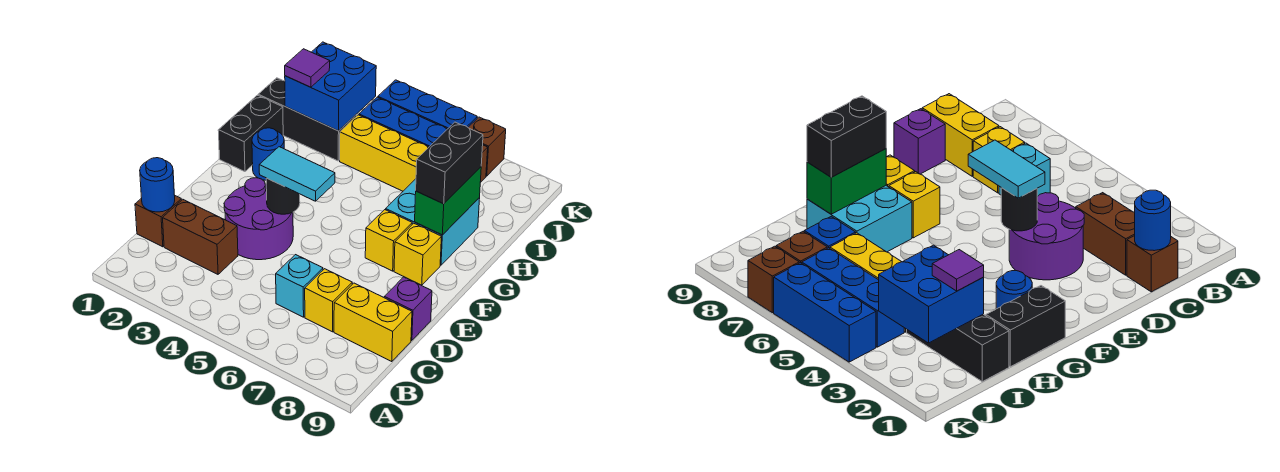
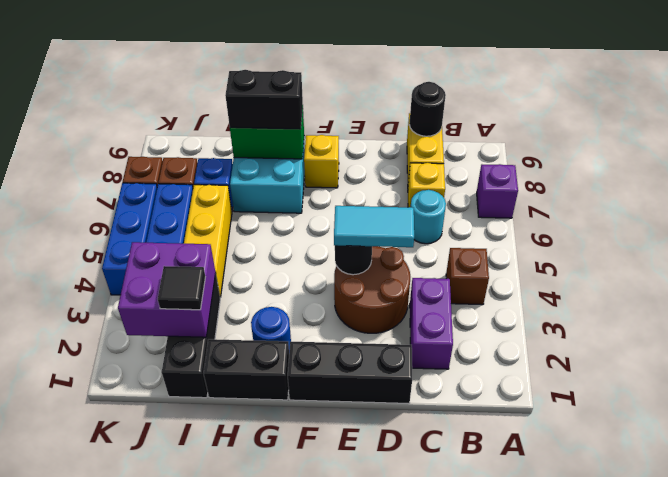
brown 1x1 brick [135,196,181,247] -> brown 1x1 brick moved to [446,248,489,305]
blue 1x1 round brick [140,158,175,212] -> none
brown 1x2 brick [163,199,238,274] -> purple 1x2 brick [410,278,453,369]
cyan 1x1 brick [276,255,323,317] -> cyan 1x1 round brick [411,190,446,244]
none -> black 1x1 round brick [409,82,446,136]
none -> black 1x3 brick [288,342,412,403]
purple 2x2 round brick [224,178,293,260] -> brown 2x2 round brick [334,246,410,333]
purple 1x1 brick [384,277,432,340] -> purple 1x1 brick moved to [477,164,518,218]
cyan 1x2 tile [259,147,335,201] -> cyan 1x2 tile turned to [334,206,414,247]
yellow 1x1 brick [365,210,412,271] -> none
blue 2x2 brick [285,42,376,131] -> purple 2x2 brick [118,242,216,337]
purple 1x1 tile [285,49,330,87] -> black 1x1 tile [158,266,206,310]

